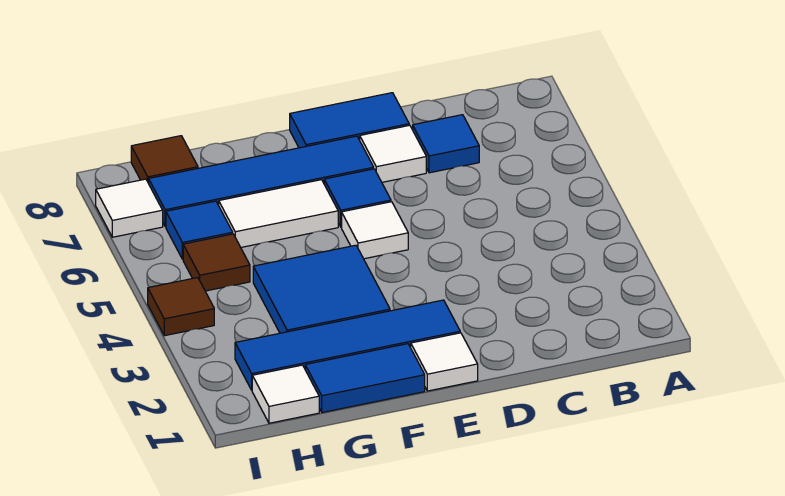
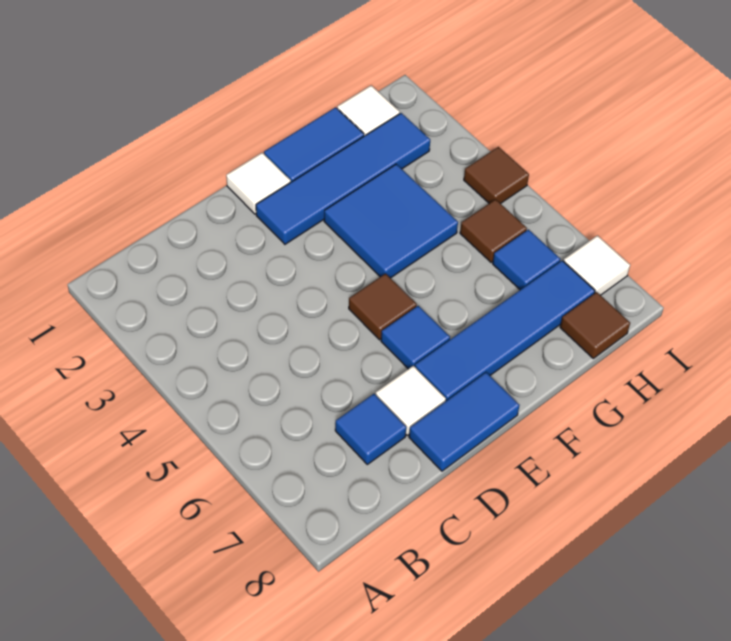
white 1x1 tile [342,202,408,259] -> brown 1x1 tile [349,274,417,340]
white 1x2 tile [219,180,338,247] -> none

